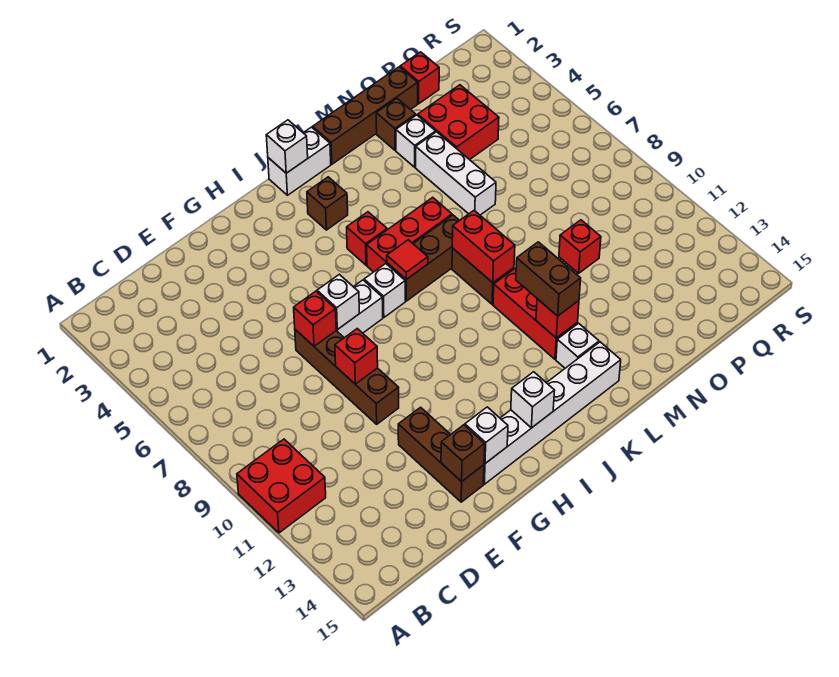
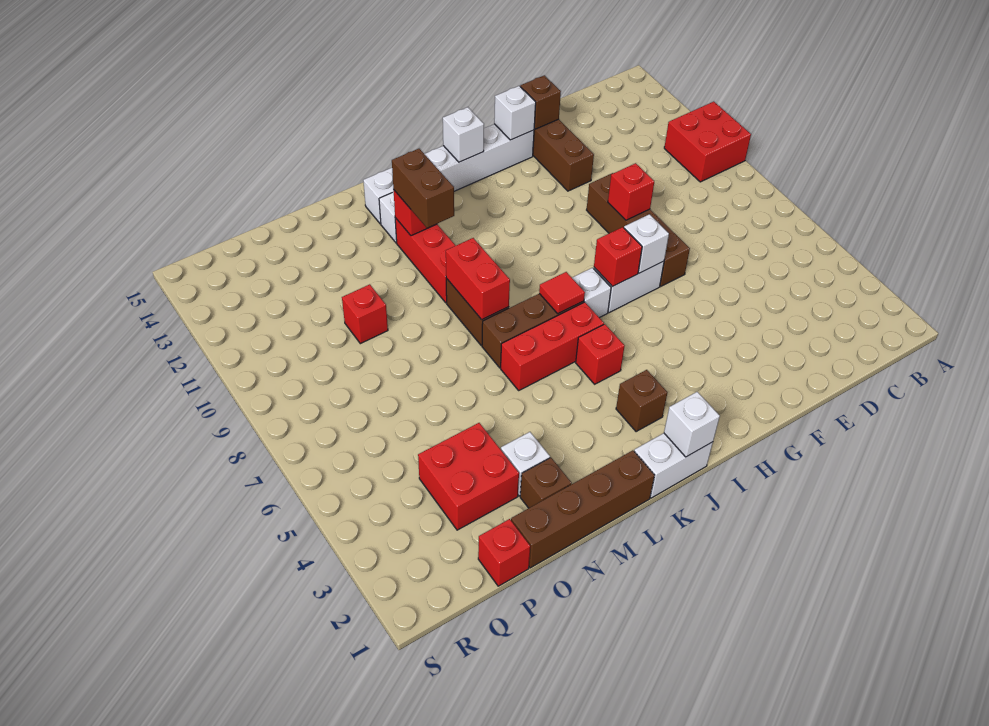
red 1x1 brick [294,291,336,346] -> red 1x1 brick moved to [594,227,642,287]
white 1x3 brick [416,132,496,215] -> none

